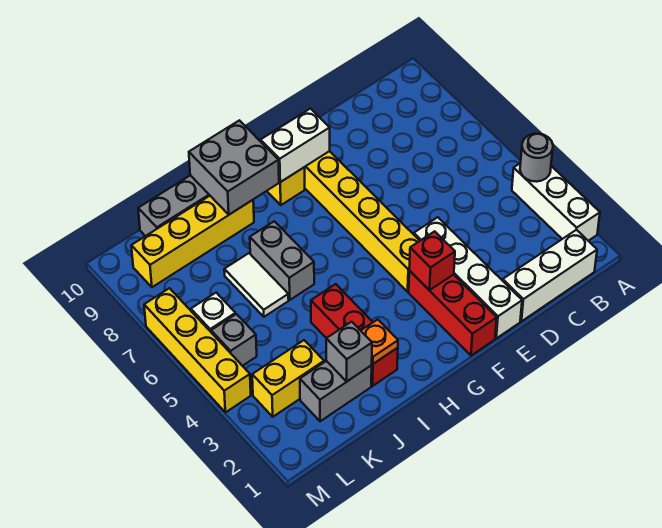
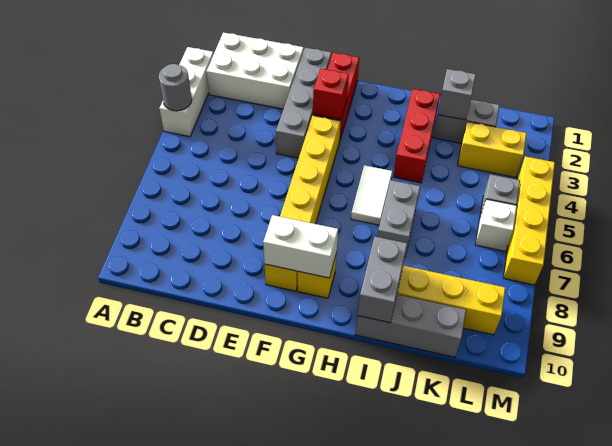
white 1x3 brick [503,230,597,321] -> white 2x3 brick [206,32,304,109]
white 1x4 brick [414,217,522,338] -> grey 1x4 brick [276,47,331,158]
grey 2x2 brick [189,120,279,215] -> grey 1x2 brick [358,237,407,323]
orange 1x1 plate [361,320,398,364] -> none
white 1x2 tile [224,253,289,317] -> white 1x2 tile moved to [351,165,392,225]

